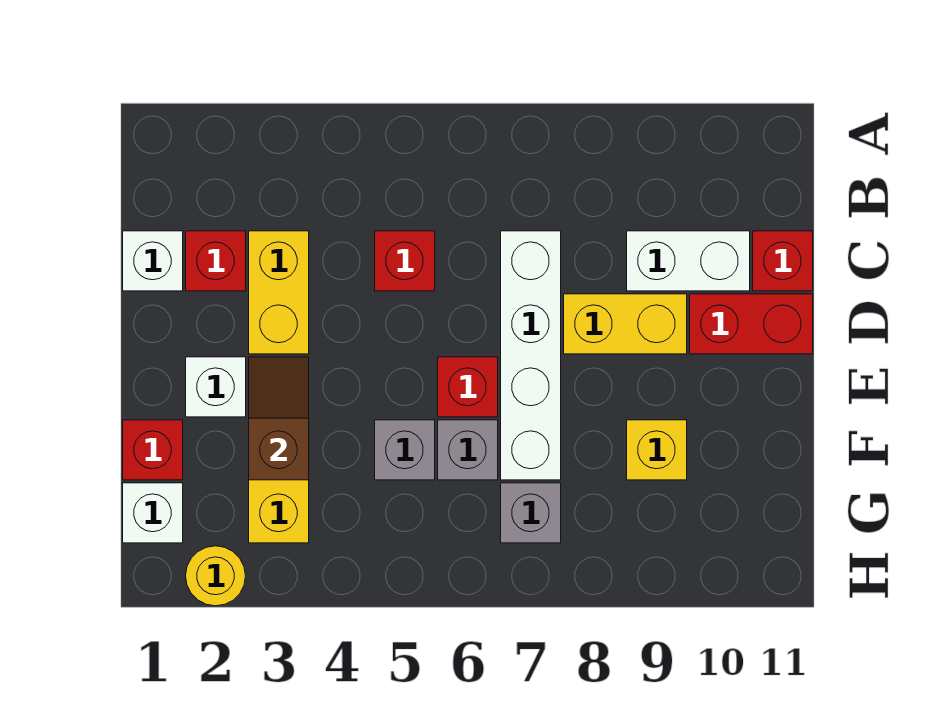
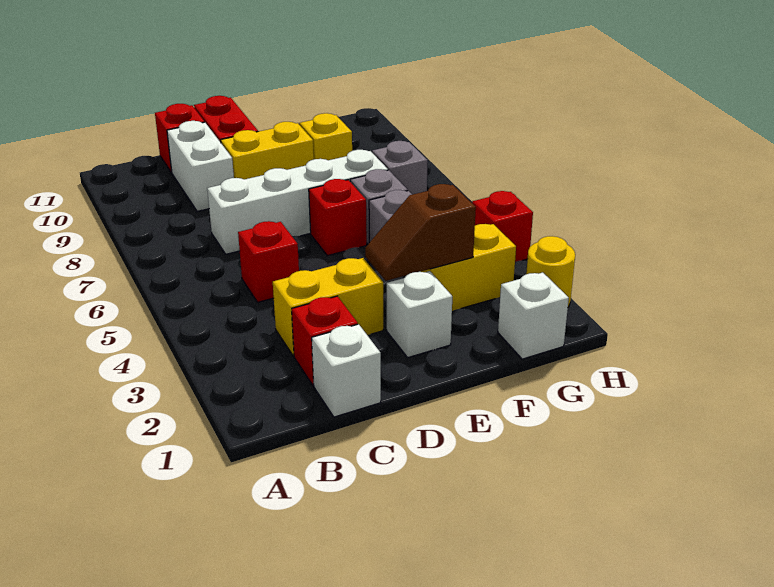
yellow 1x2 brick [564,294,687,354] -> yellow 1x2 brick turned to [221,122,314,179]
red 1x1 brick [123,420,183,480] -> red 1x1 brick moved to [472,191,533,262]

